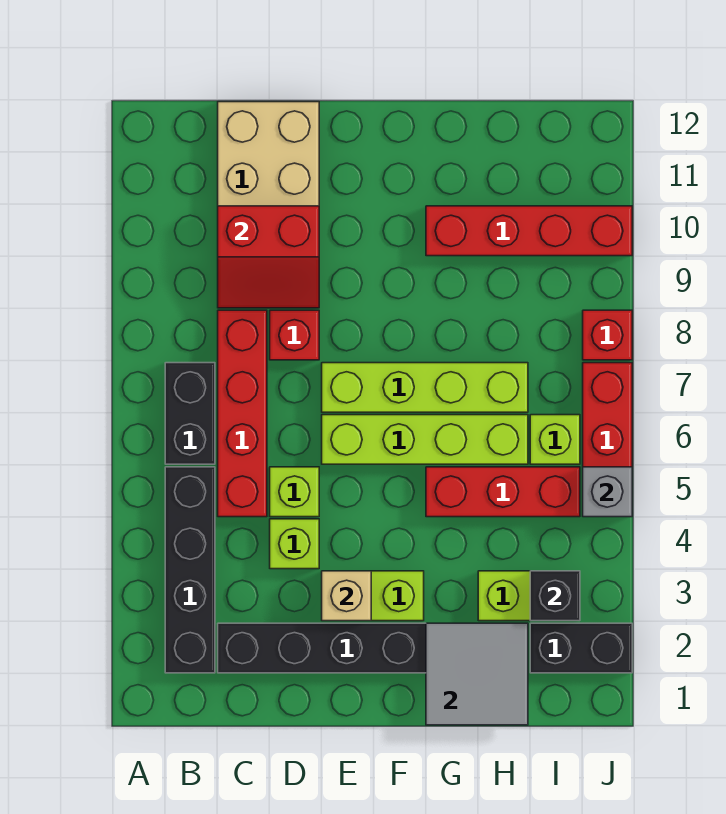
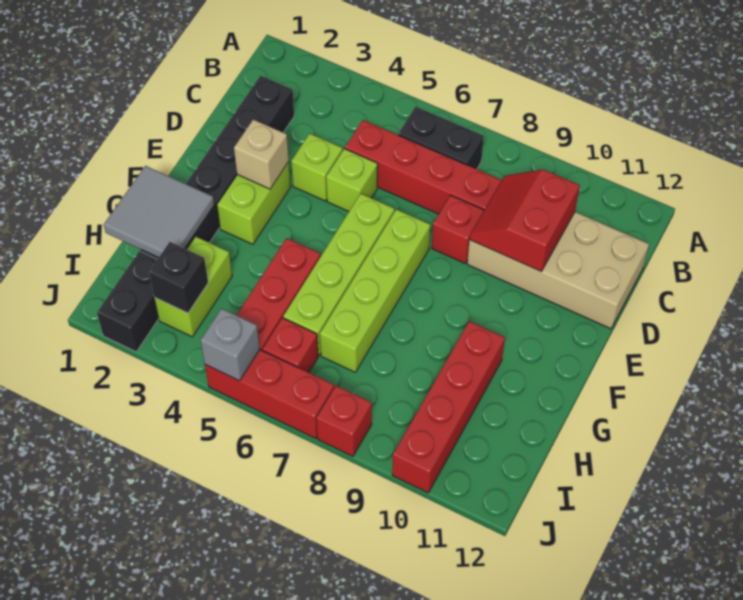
black 1x4 brick [165,467,215,673] -> none
lime 1x1 brick [530,415,580,464] -> red 1x1 brick [263,318,318,373]

